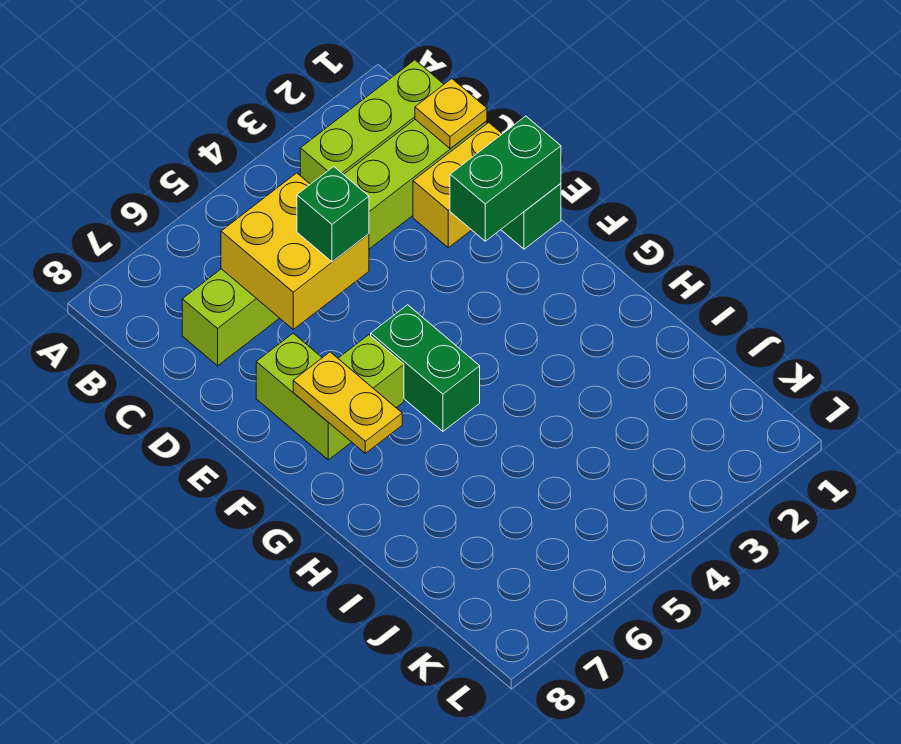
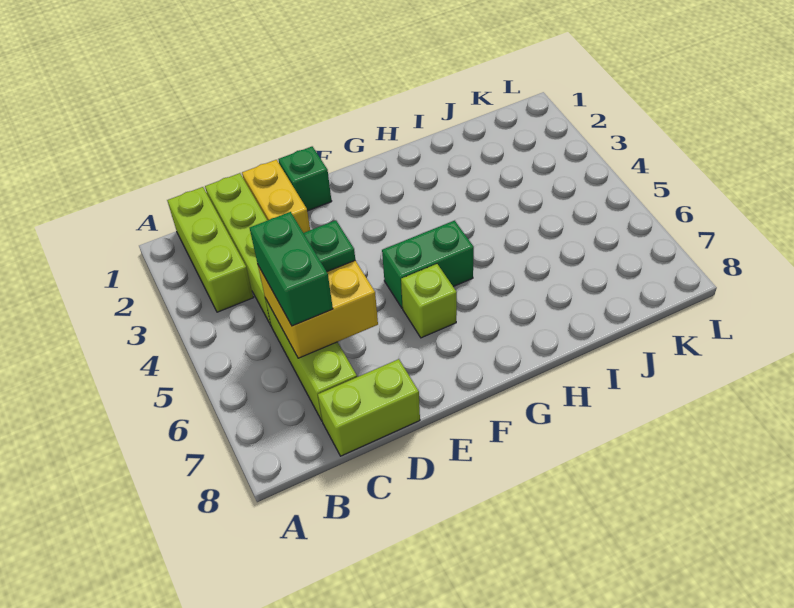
yellow 1x1 plate [415,79,487,149] -> none
green 1x1 brick [297,167,369,262] -> green 1x1 plate [304,220,355,272]
green 1x2 brick [450,116,561,241] -> green 1x2 brick moved to [250,212,333,326]
lime 1x2 brick [256,333,351,460] -> lime 1x2 brick moved to [318,359,420,456]
yellow 1x2 plate [293,352,402,453] -> none

